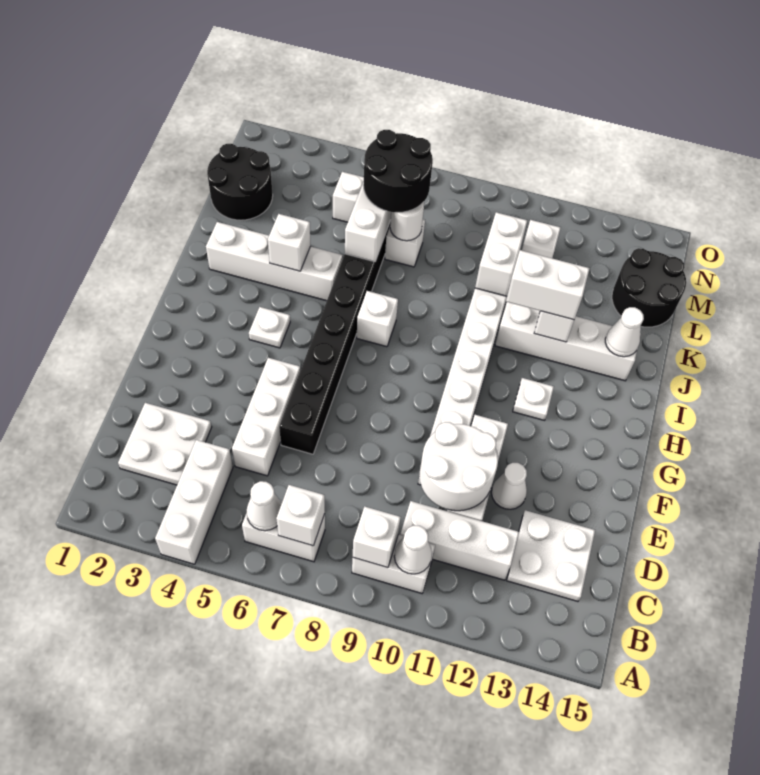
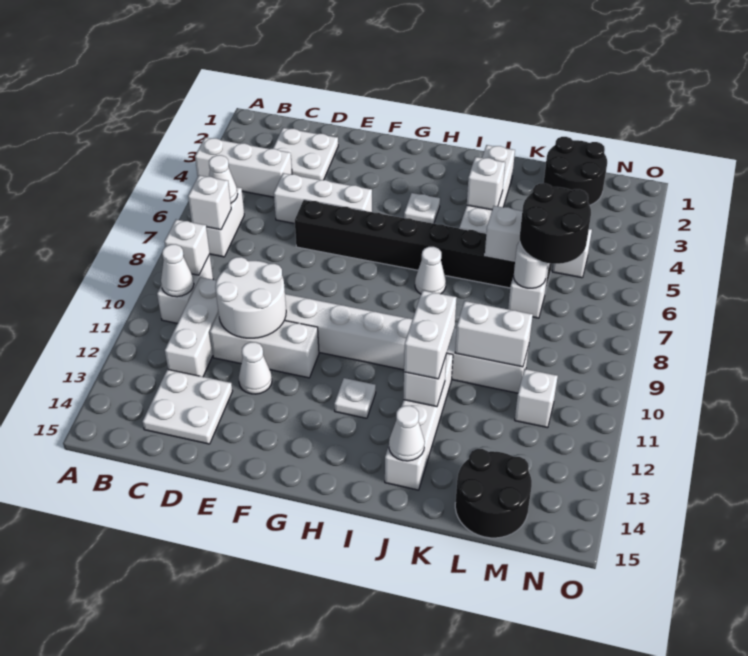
white 1x1 brick [357,291,398,347] -> white 1x1 cone [415,247,446,294]

